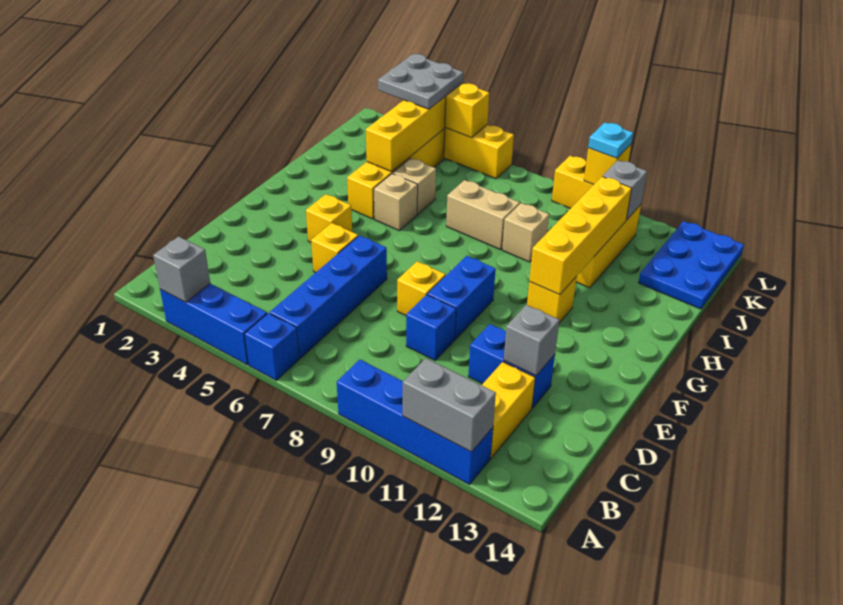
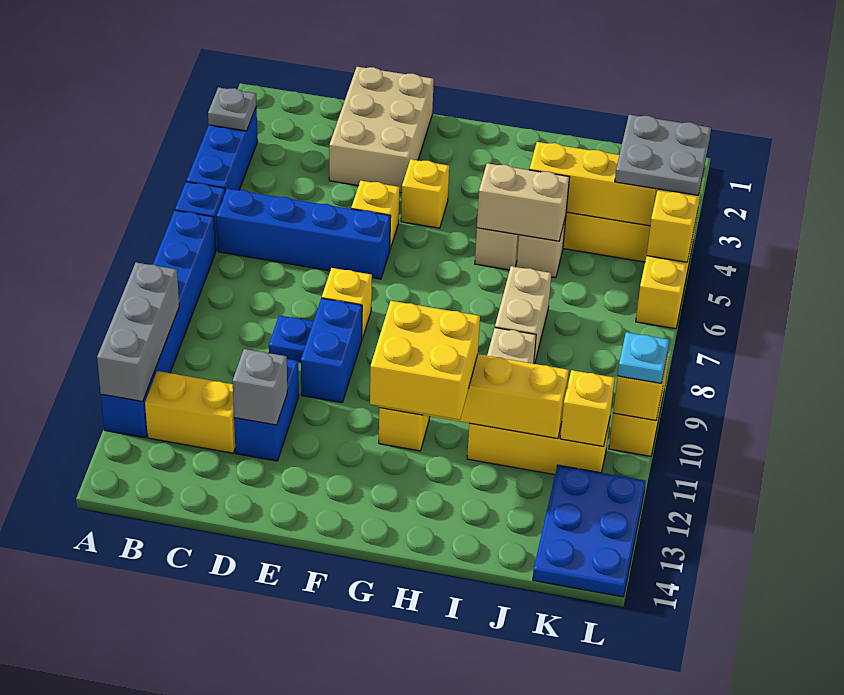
grey 1x1 brick [153,236,210,302] -> grey 1x1 plate [208,87,256,131]
blue 1x4 brick [337,360,493,485] -> blue 1x6 brick [101,210,216,438]
grey 1x2 brick [403,358,496,452] -> grey 1x3 brick [97,263,179,401]
none -> tan 2x3 brick [329,67,434,193]
blue 1x1 brick [406,295,456,360] -> blue 1x1 plate [269,315,313,362]
blue 1x2 brick [428,256,496,339] -> blue 1x2 brick turned to [301,298,362,403]
none -> yellow 2x2 brick [370,301,480,420]
none -> tan 1x2 brick [477,163,569,241]
blue 2x3 plate [638,221,744,309] -> blue 2x3 plate turned to [533,465,646,597]
grey 1x1 brick [603,160,647,220] -> yellow 1x1 brick [560,370,615,447]

